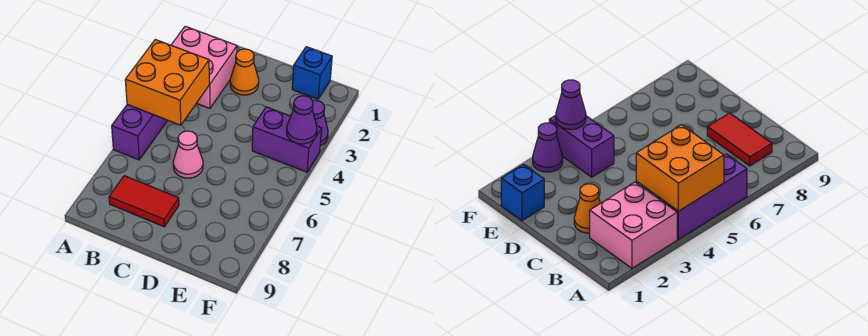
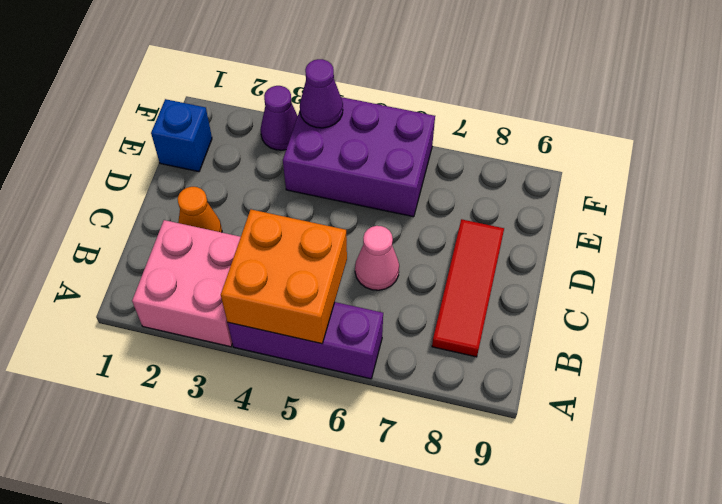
red 1x2 tile [109,176,179,227] -> red 1x3 tile [432,219,504,357]
purple 1x2 brick [252,107,322,172] -> purple 2x3 brick [283,97,435,217]

